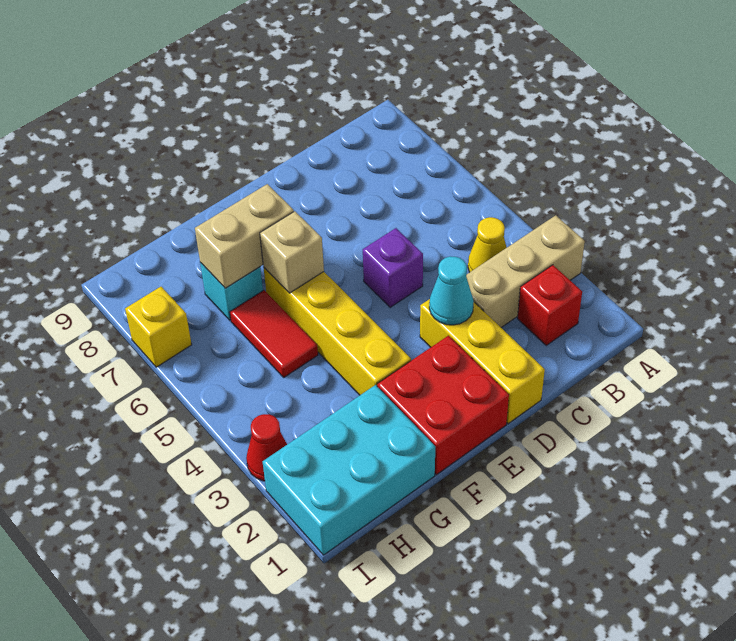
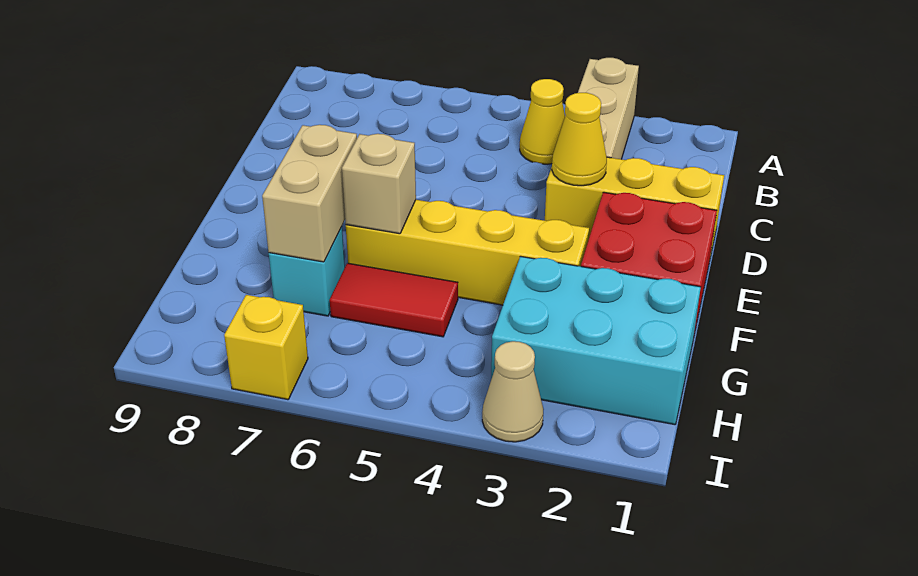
red 1x1 brick [518,265,582,345] -> none
cyan 1x1 cone [429,256,474,325] -> yellow 1x1 cone [552,93,607,186]
purple 1x1 brick [363,228,423,307] -> none
cyan 2x3 brick [263,385,435,555] -> cyan 2x3 brick turned to [491,256,701,425]
red 1x1 cone [246,414,287,481] -> tan 1x1 cone [482,341,544,442]

